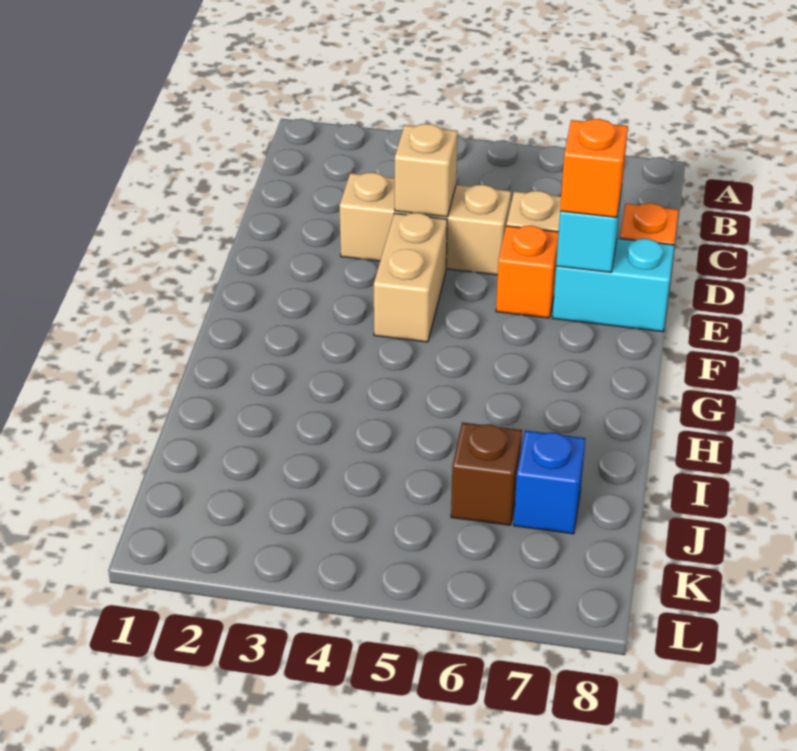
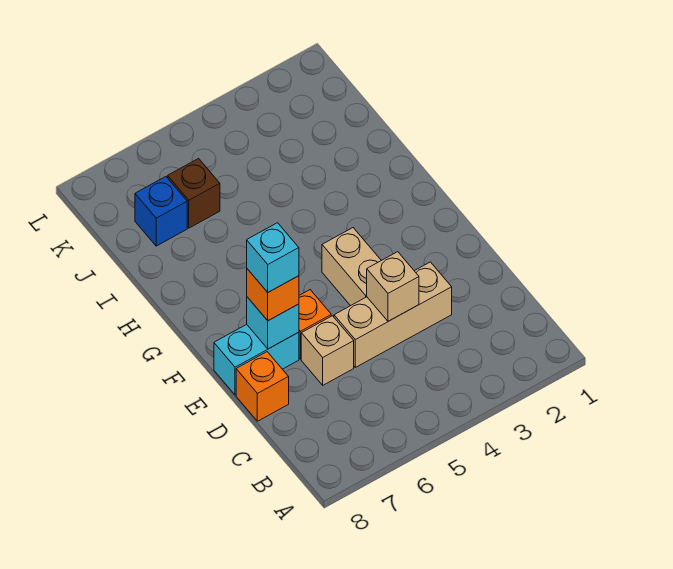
none -> cyan 1x1 brick [247,223,299,292]

